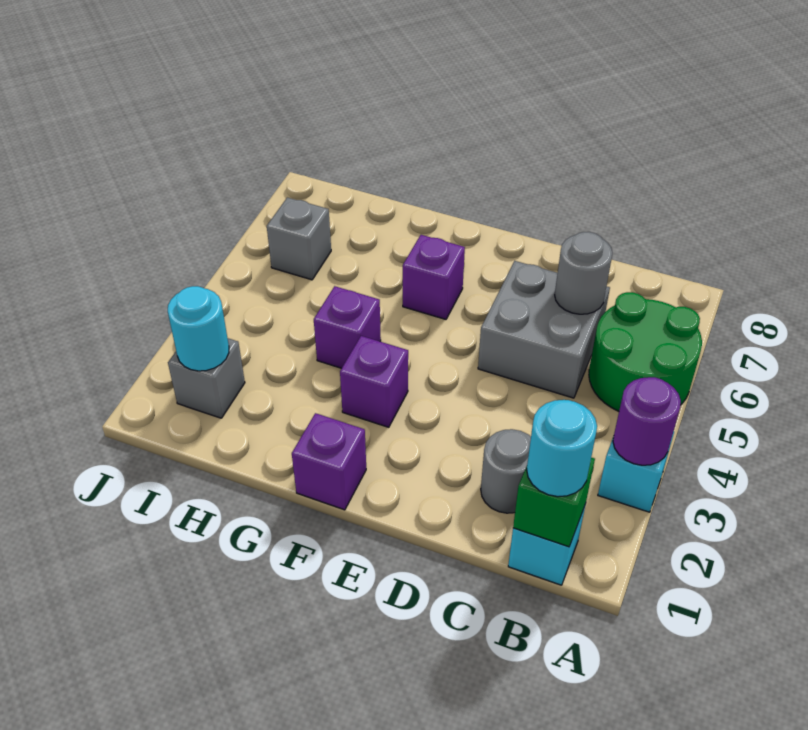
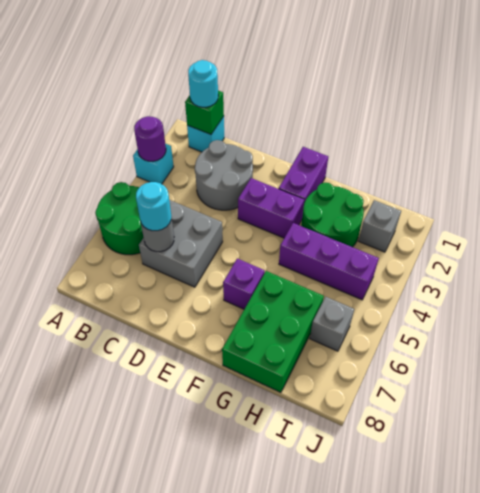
grey 1x1 round brick [481,429,531,513] -> grey 2x2 round brick [195,140,253,210]
purple 1x1 brick [292,413,366,510] -> purple 1x2 brick [279,147,328,202]
purple 1x1 brick [340,336,408,427] -> purple 1x2 brick [238,178,304,238]
none -> green 2x2 round brick [301,183,364,247]
purple 1x1 brick [314,286,381,368] -> purple 1x3 brick [279,223,379,300]
none -> green 2x3 brick [222,271,324,392]
cyan 1x1 round brick [168,286,229,371] -> cyan 1x1 round brick moved to [136,182,171,231]

